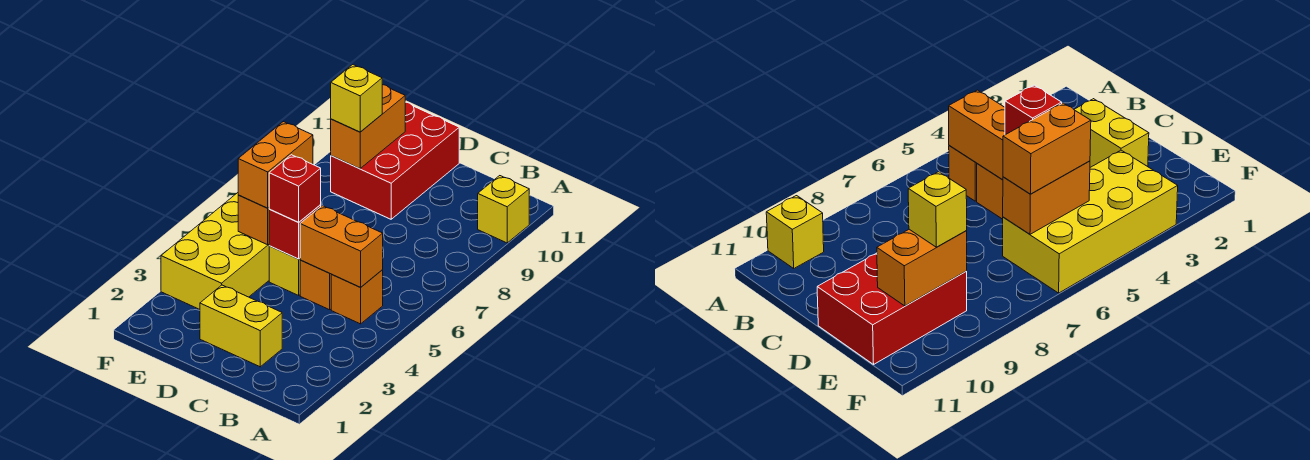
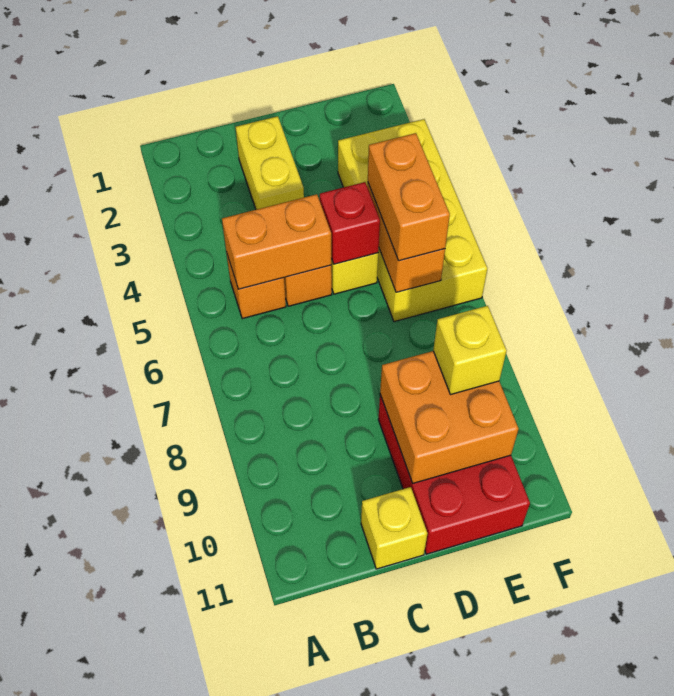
yellow 1x1 brick [478,176,529,243] -> yellow 1x1 brick moved to [361,487,427,569]
yellow 1x2 brick [200,285,282,367] -> yellow 1x2 brick turned to [236,116,304,210]
red 1x1 brick [269,155,321,222] -> none
orange 1x2 brick [331,85,405,168] -> orange 2x2 brick [380,351,519,483]

